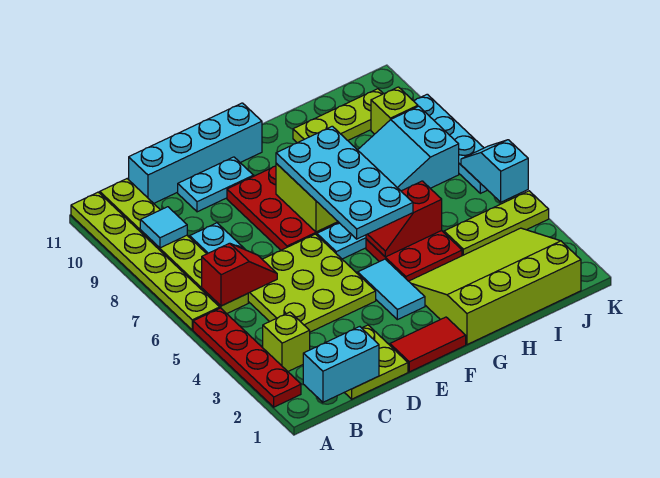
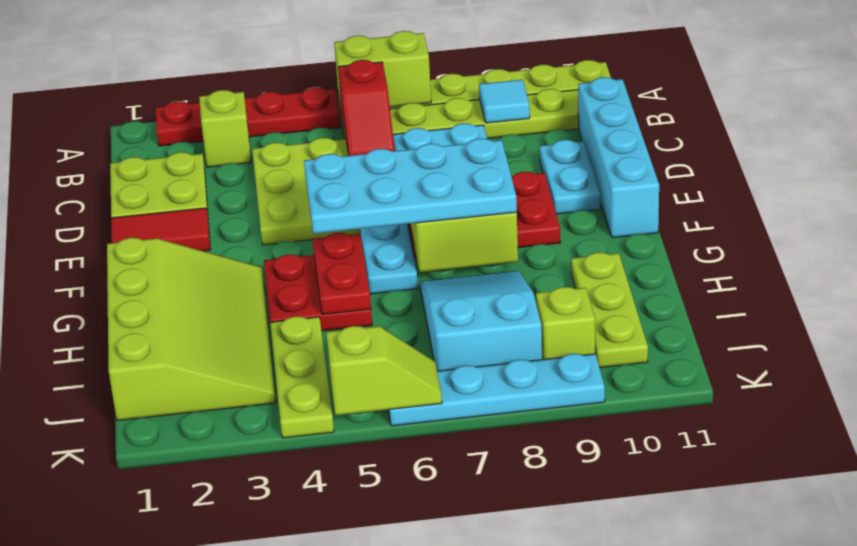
none -> lime 1x2 brick [334,31,431,111]
cyan 1x2 brick [303,327,379,402] -> none
red 1x2 tile [390,317,466,372] -> red 1x2 tile turned to [111,208,210,251]
cyan 1x2 tile [358,259,425,320] -> none
red 1x2 slope [366,181,442,257] -> red 1x2 plate [312,233,371,314]
cyan 1x2 slope [461,140,528,202] -> lime 1x2 slope [326,326,442,415]

